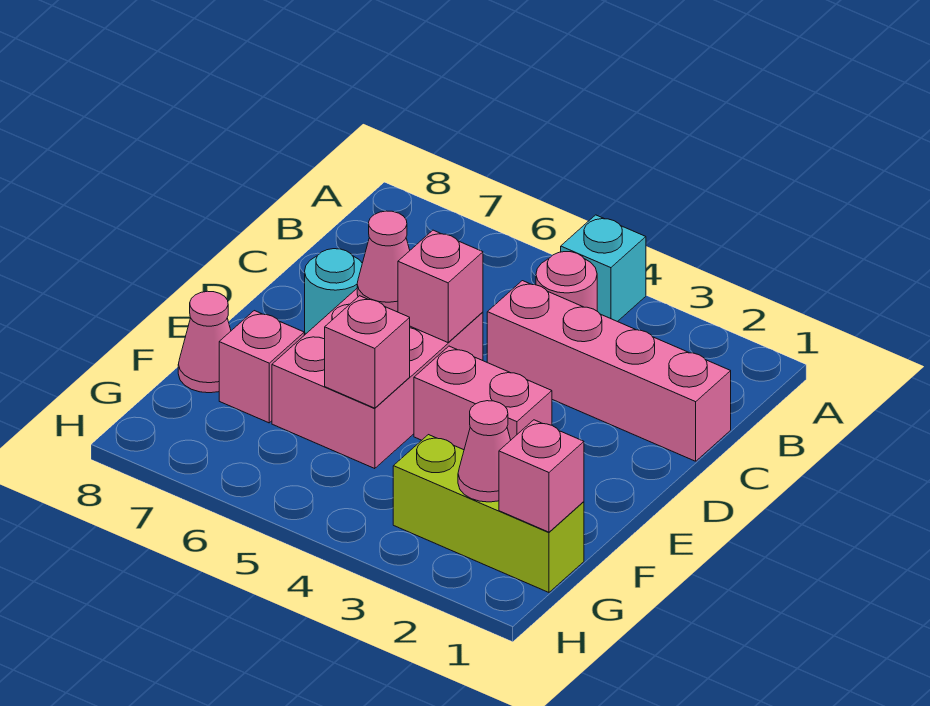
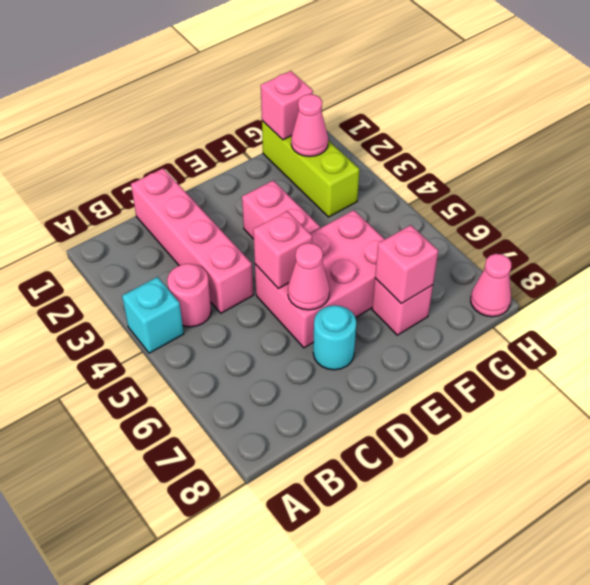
pink 1x1 brick [325,296,410,408] -> pink 1x1 brick moved to [375,225,438,304]
pink 1x1 cone [178,291,231,393] -> pink 1x1 cone moved to [471,254,511,317]

